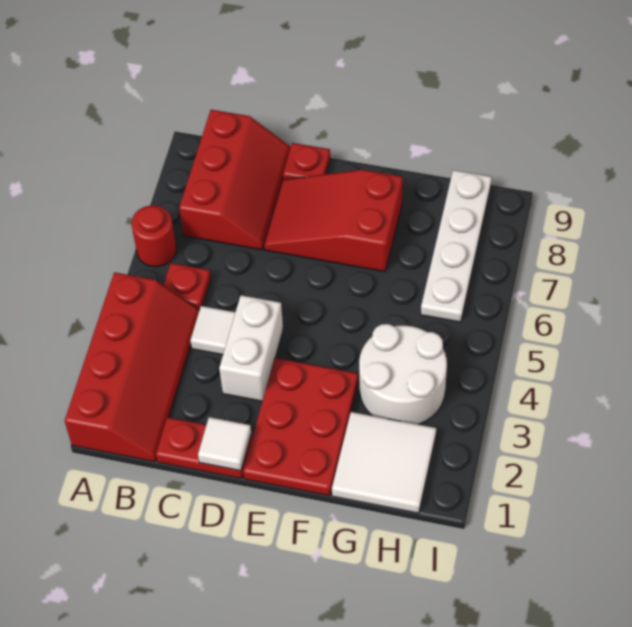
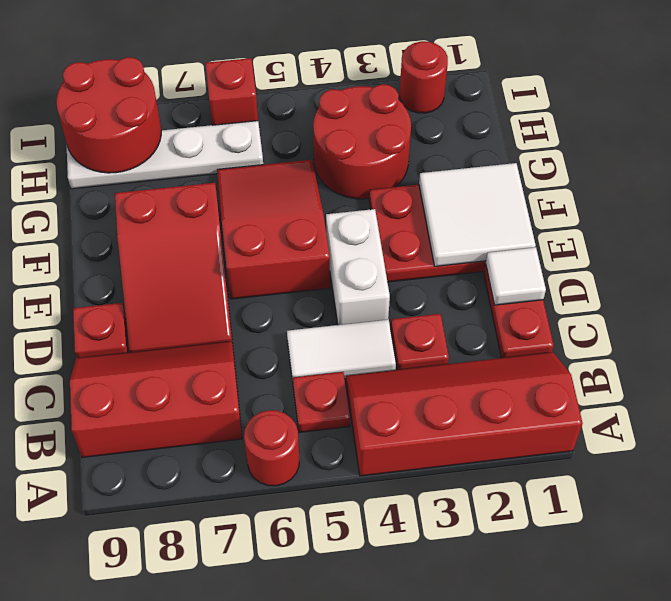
none -> red 1x1 plate [391,314,449,370]
white 1x1 tile [190,306,235,355] -> white 1x2 tile [287,319,396,381]
white 1x2 brick [219,295,283,401] -> white 1x2 brick turned to [326,209,390,325]
none -> red 2x3 slope [217,160,330,299]
white 2x2 tile [332,412,436,513] -> white 2x2 tile moved to [419,163,536,266]
white 2x2 round brick [359,324,447,424] -> red 2x2 round brick [313,84,411,199]
none -> red 2x2 round brick [56,57,161,173]
none -> red 1x1 round brick [400,41,448,113]
none -> red 1x1 brick [205,58,258,125]

